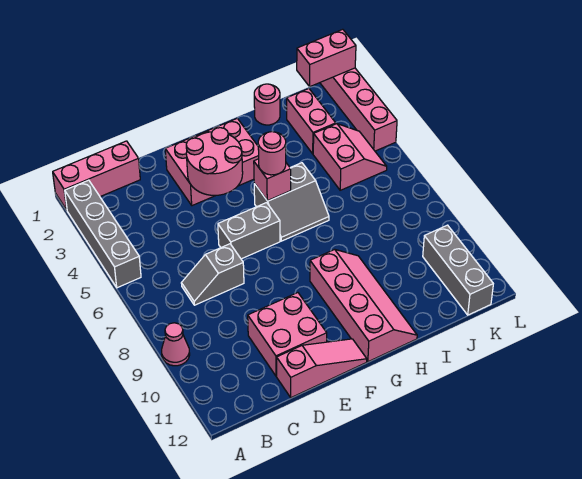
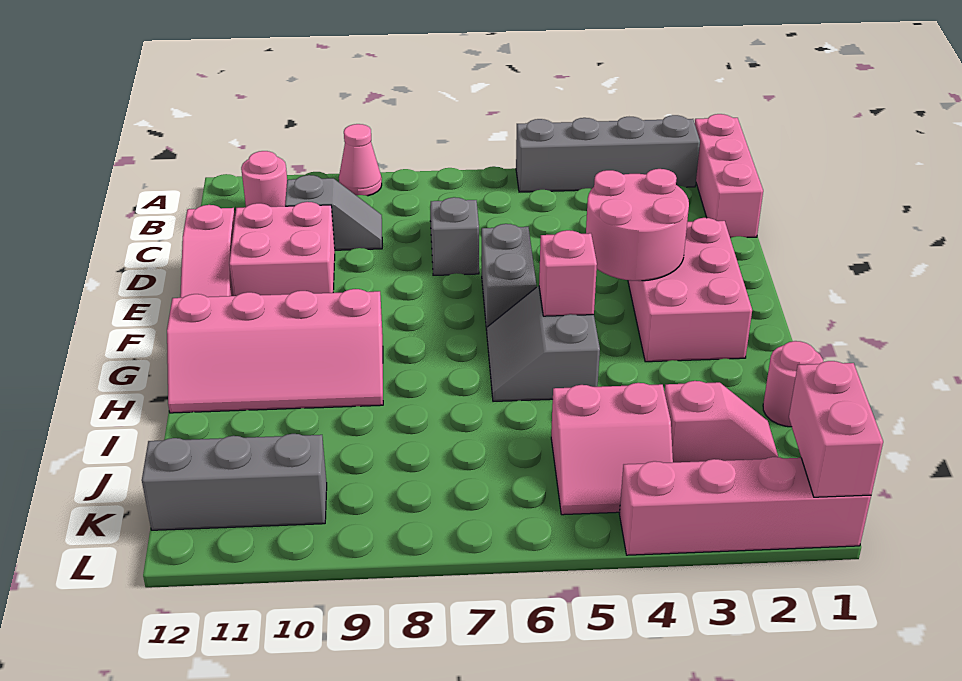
none -> grey 1x2 slope [285,175,382,250]
pink 1x1 round brick [258,132,286,175] -> pink 1x1 round brick moved to [241,151,287,207]
pink 1x2 brick [287,89,336,154] -> pink 1x2 slope [665,381,778,462]

